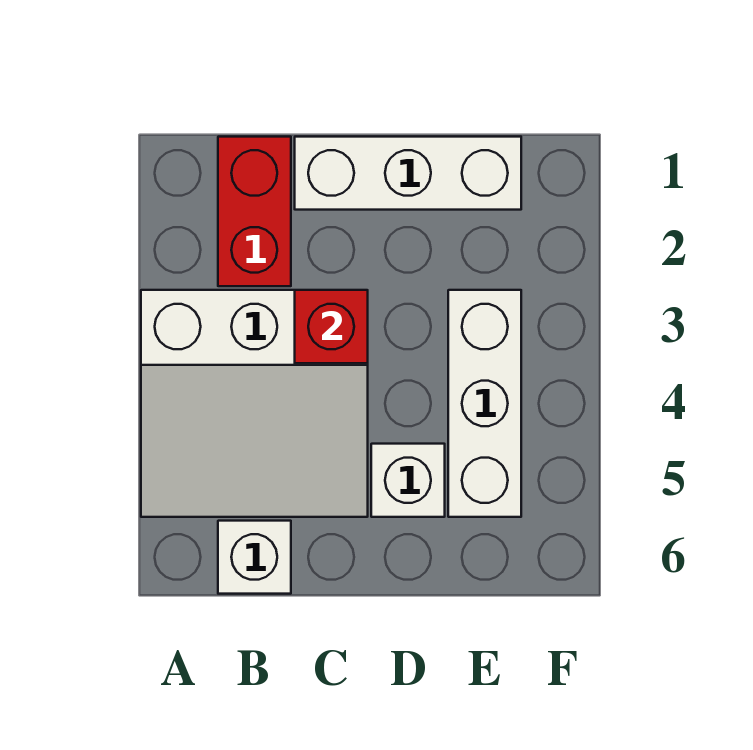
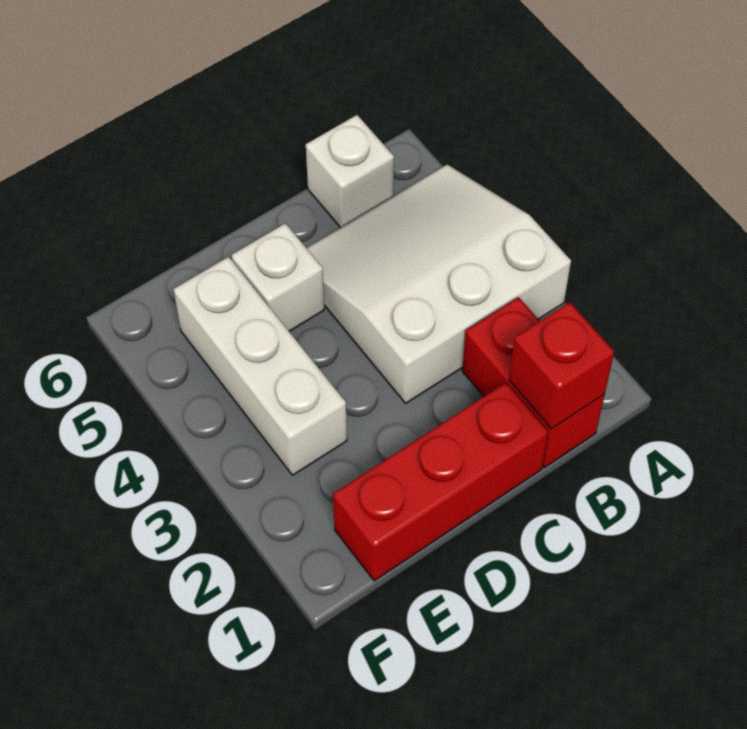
white 1x3 brick [295,137,521,210] -> red 1x3 brick [333,383,548,581]
red 1x1 brick [295,290,368,363] -> red 1x1 brick moved to [509,302,614,429]

